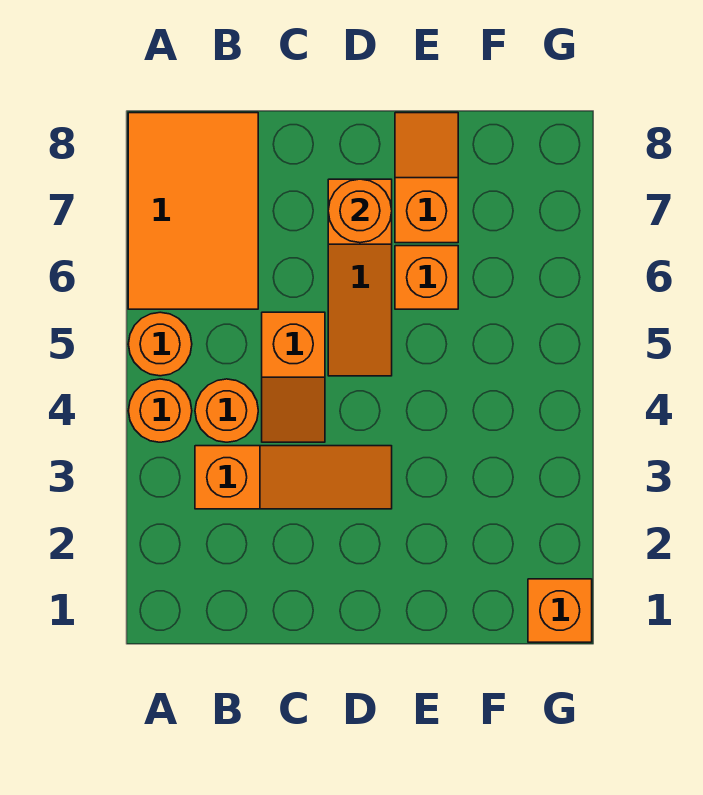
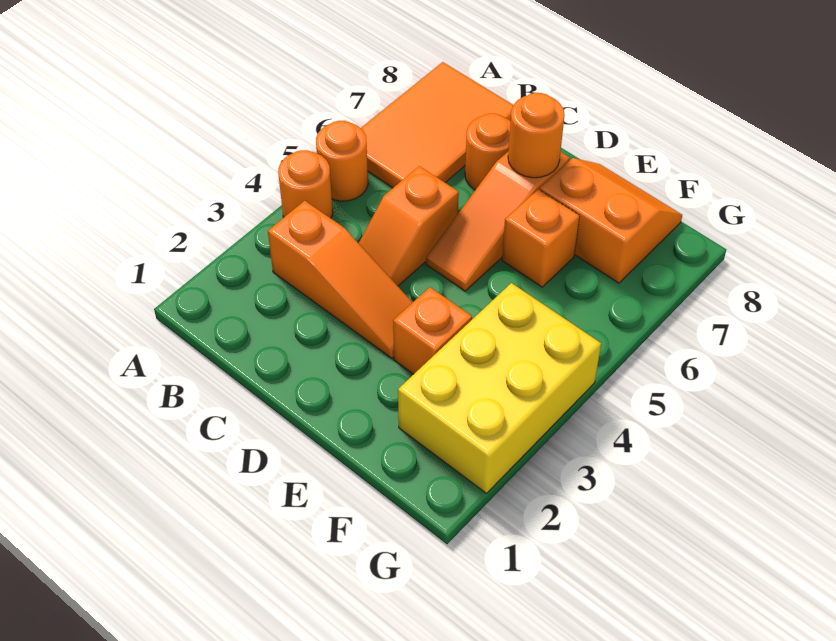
orange 1x1 round brick [195,379,258,442] -> orange 1x1 round brick moved to [465,114,511,190]
orange 1x2 slope [395,113,458,243] -> orange 2x2 slope [540,158,682,283]
none -> yellow 2x3 brick [398,283,601,493]
orange 1x1 brick [528,579,592,642] -> orange 1x1 brick moved to [393,287,472,374]

